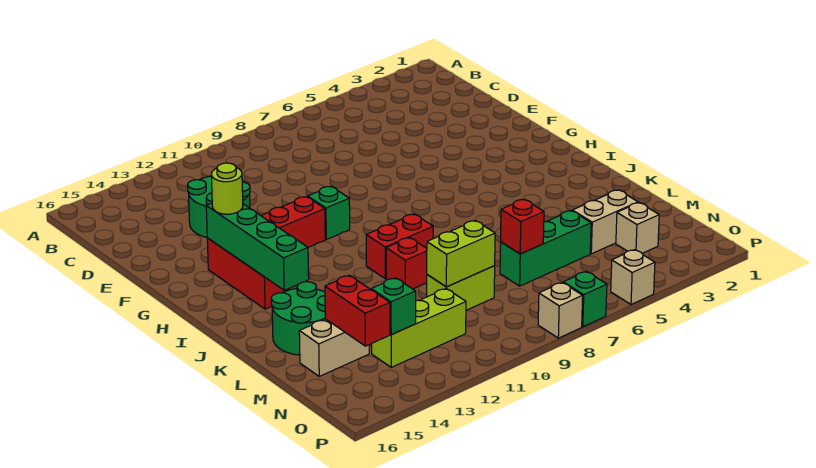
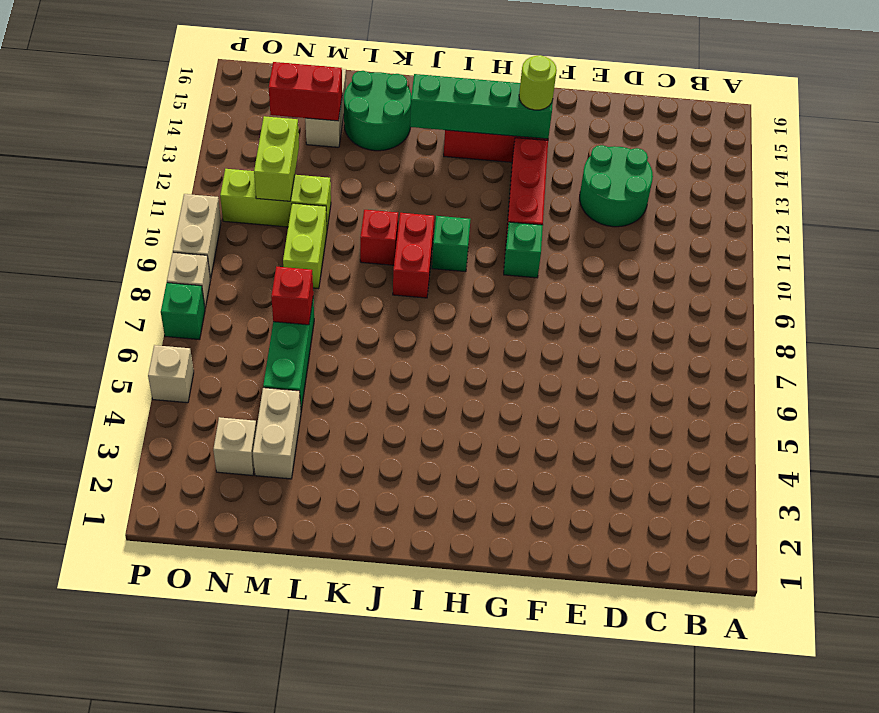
lime 1x2 brick [427,221,495,287] -> lime 1x2 brick moved to [254,116,299,201]
lime 1x3 brick [372,289,466,367] -> lime 1x3 brick turned to [220,169,331,228]
green 1x1 brick [371,278,416,335] -> green 1x1 brick moved to [432,216,471,272]
none -> tan 1x2 brick [173,194,221,279]

